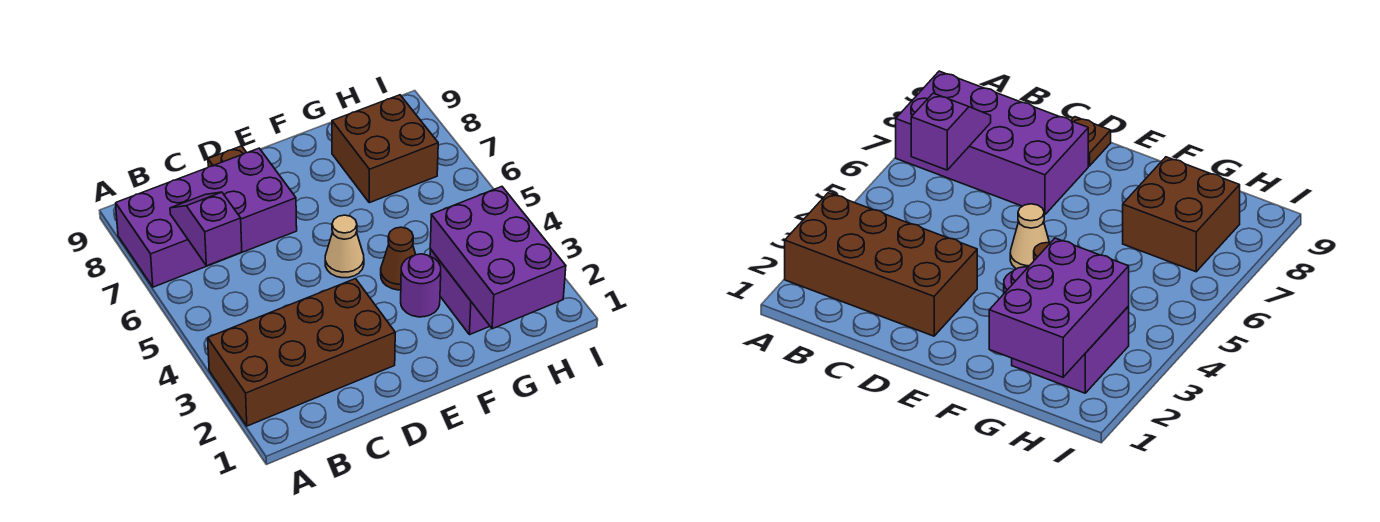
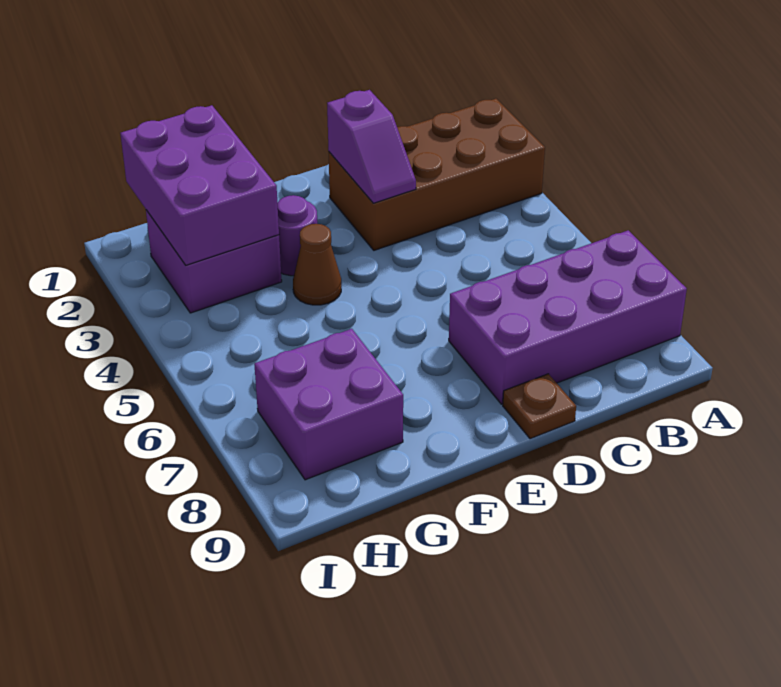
purple 1x2 slope [170,192,242,266] -> purple 1x2 slope moved to [327,90,416,203]
tan 1x1 cone [325,215,364,278] -> none
brown 2x2 brick [332,95,438,203] -> purple 2x2 brick [254,329,403,480]

